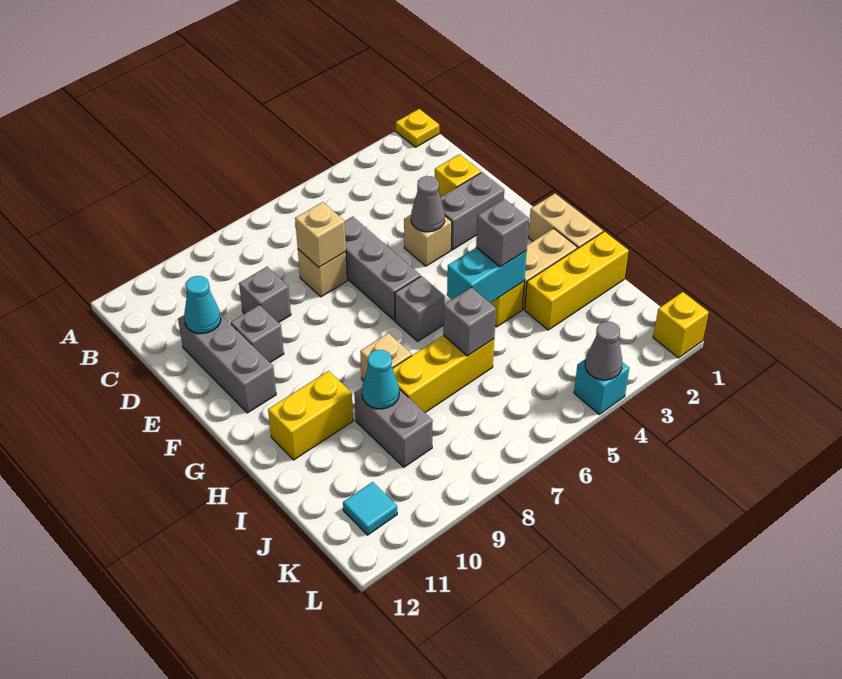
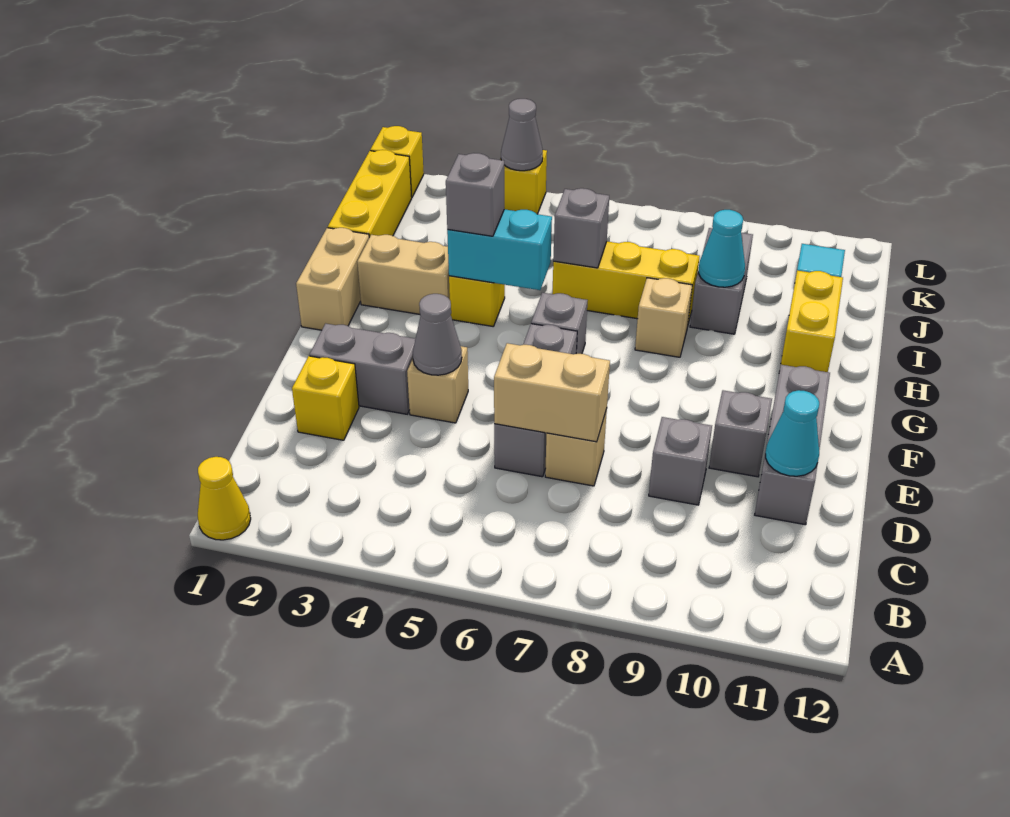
yellow 1x1 plate [396,109,439,147] -> yellow 1x1 cone [198,457,251,540]
tan 1x1 brick [295,202,346,267] -> tan 1x2 brick [494,343,610,442]
yellow 1x2 brick [268,371,353,460] -> yellow 1x2 brick turned to [781,270,843,372]
yellow 1x3 brick [525,231,629,330] -> yellow 1x3 brick turned to [328,150,412,237]
cyan 1x1 brick [574,359,629,414] -> yellow 1x1 brick [500,150,547,214]

